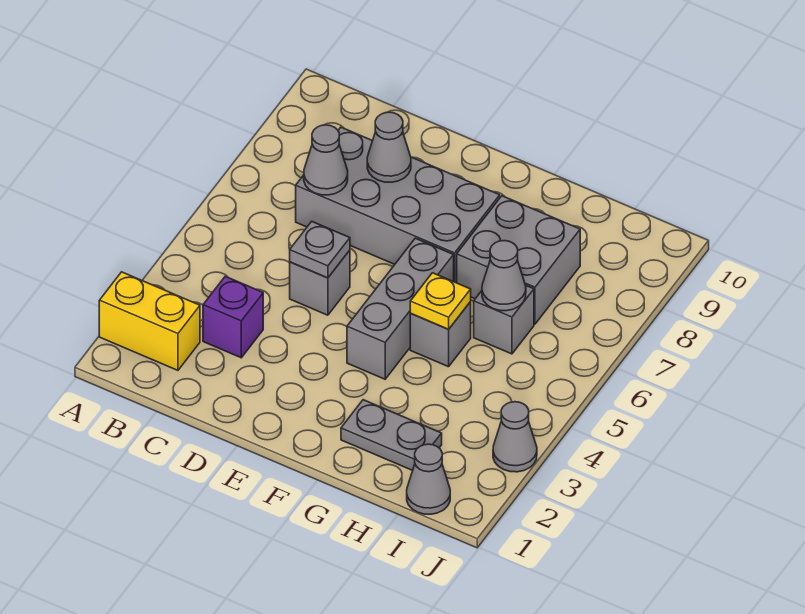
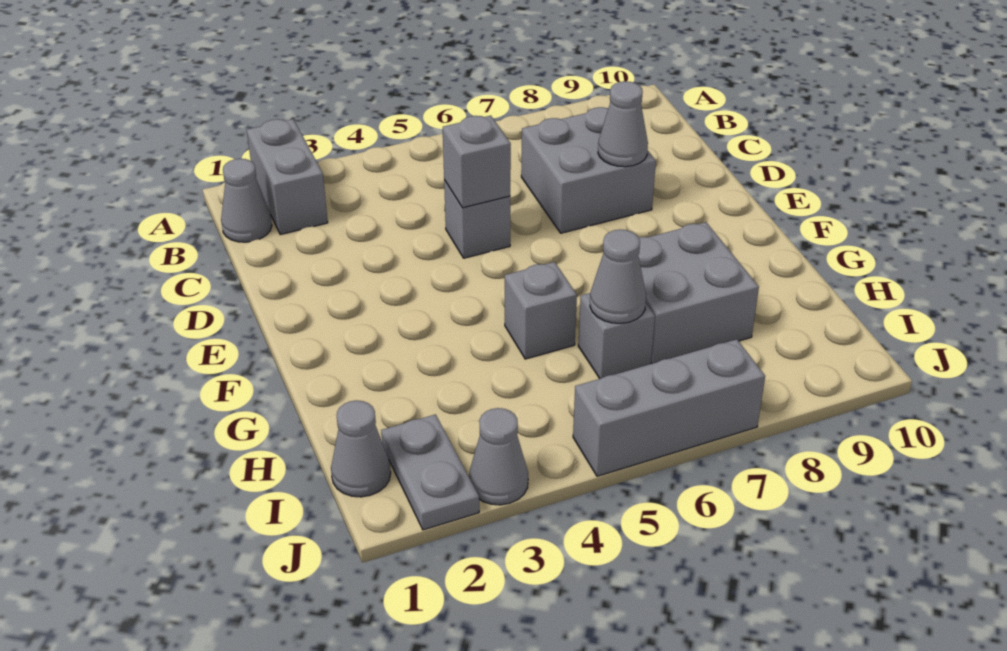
yellow 1x2 brick [99,272,200,370] -> grey 1x2 brick [247,119,328,235]
purple 1x1 brick [203,276,263,358] -> none
grey 2x4 brick [296,127,500,283] -> grey 2x2 brick [521,107,656,233]
grey 1x1 cone [304,125,348,195] -> grey 1x1 cone moved to [221,159,272,242]
grey 1x1 plate [290,222,350,278] -> grey 1x1 brick [443,116,511,208]
grey 1x3 brick [347,238,454,379] -> grey 1x3 brick moved to [573,339,765,476]
grey 1x2 plate [341,400,442,471] -> grey 1x2 plate moved to [381,414,479,530]
yellow 1x1 plate [410,273,471,329] -> none

